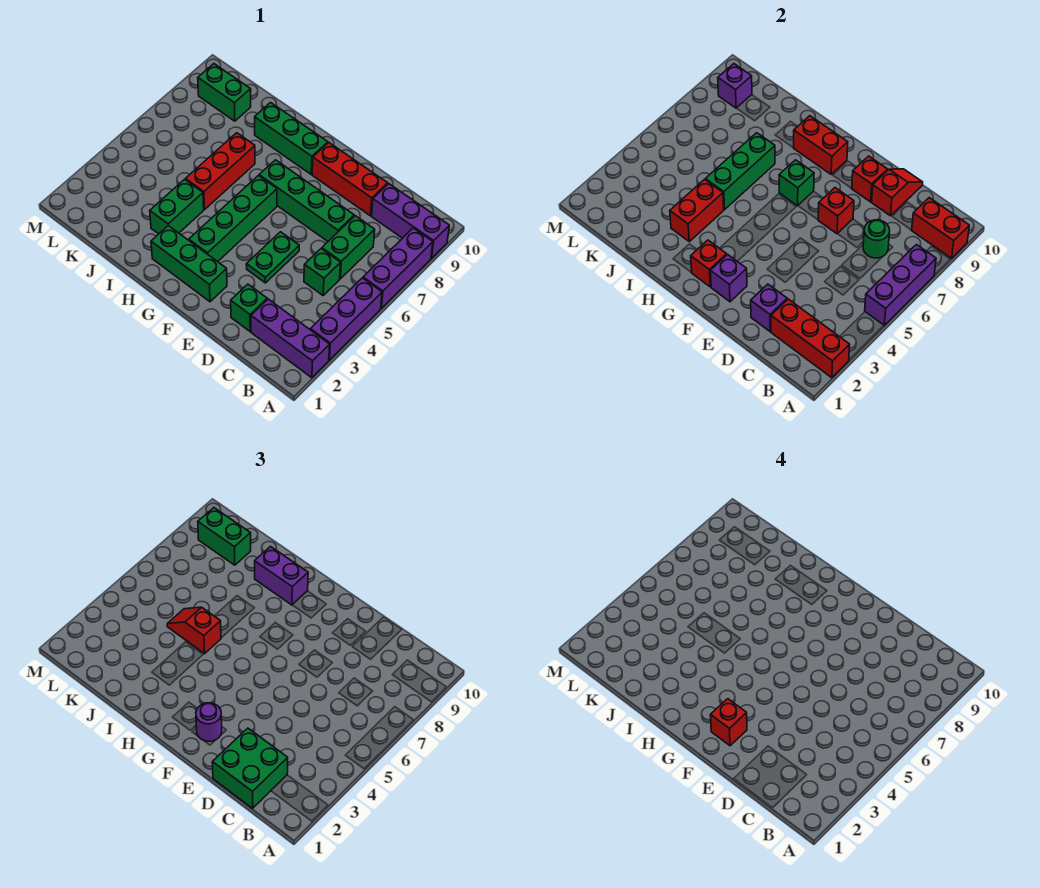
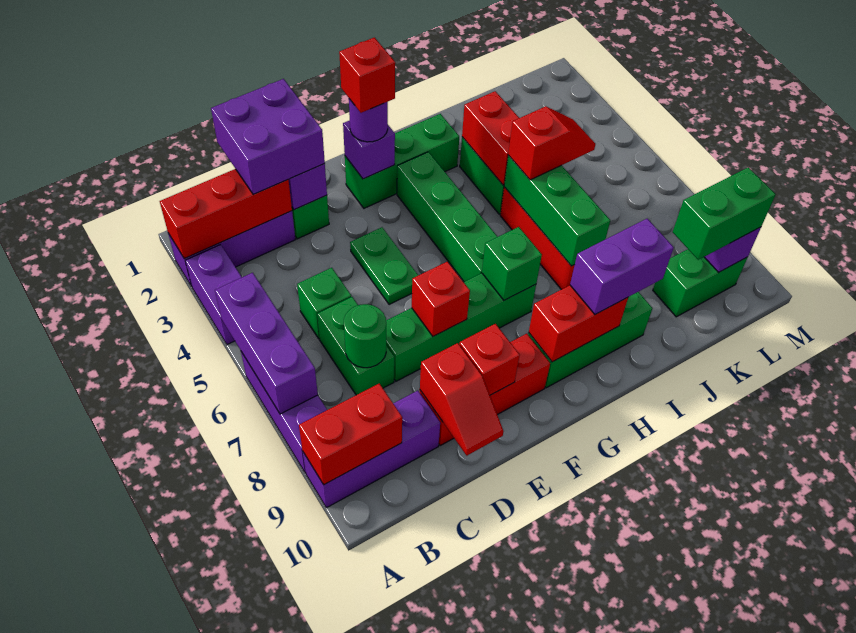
purple 1x3 brick [310,278,382,360] -> purple 1x2 brick [185,245,242,345]
green 2x2 brick [212,728,288,808] -> purple 2x2 brick [211,79,325,195]
red 1x1 brick [691,240,727,287] -> none

